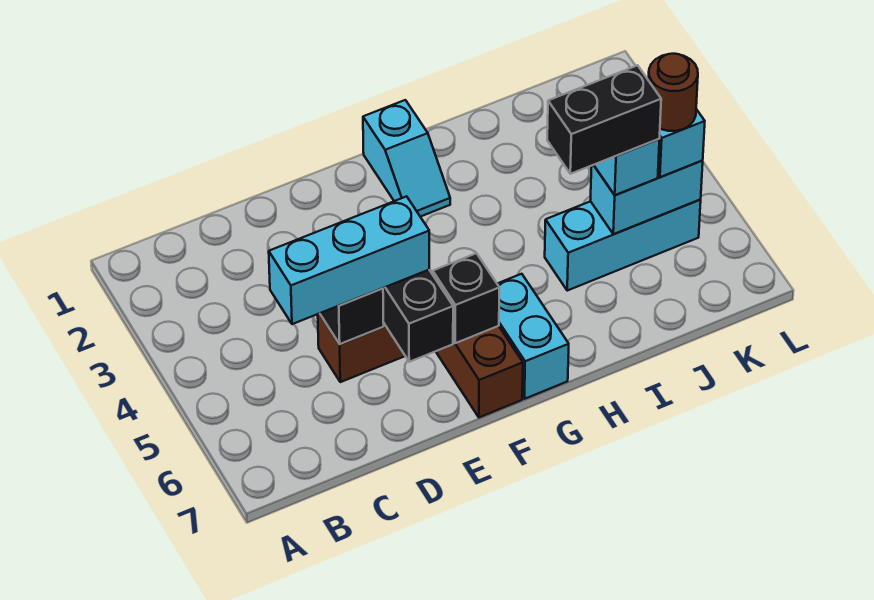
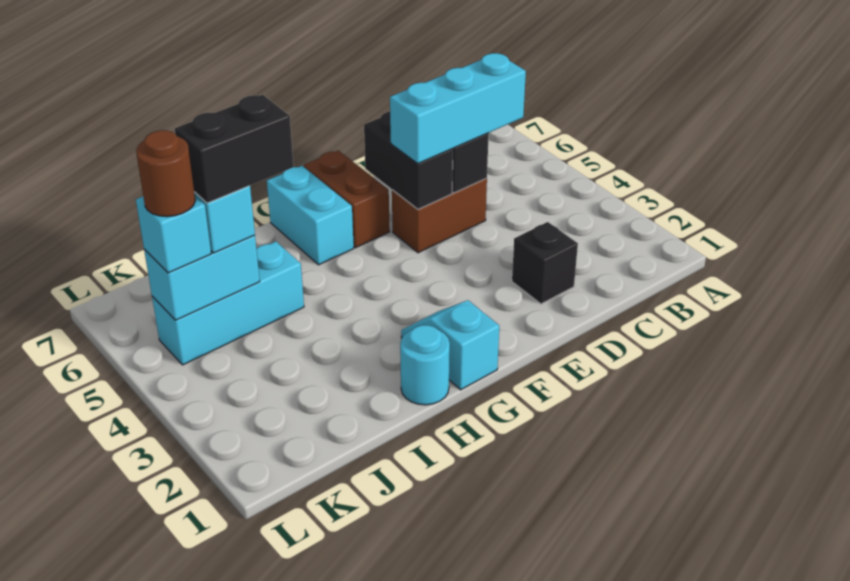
black 1x1 brick [433,253,499,343] -> black 1x1 brick moved to [512,222,578,304]
none -> cyan 1x1 round brick [400,325,450,405]

